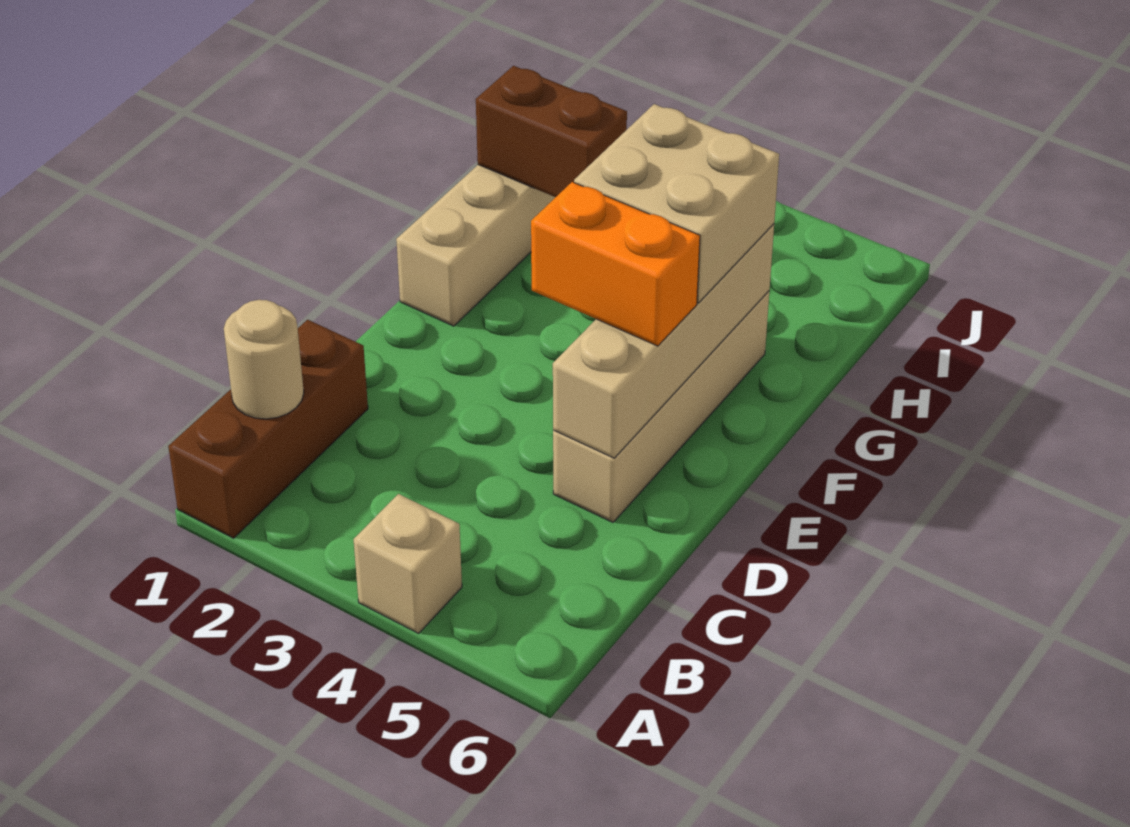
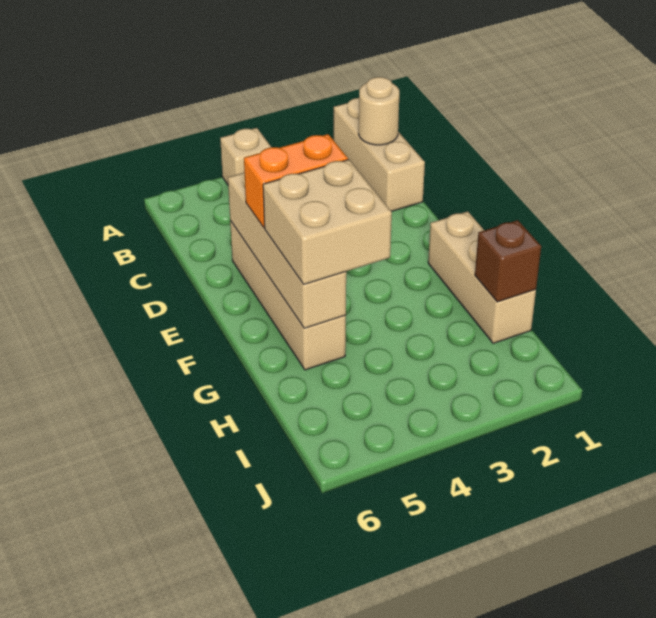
brown 1x3 brick [168,320,368,538] -> tan 1x3 brick [334,98,425,211]
brown 1x2 brick [476,66,627,197] -> brown 1x1 brick [475,220,541,302]

